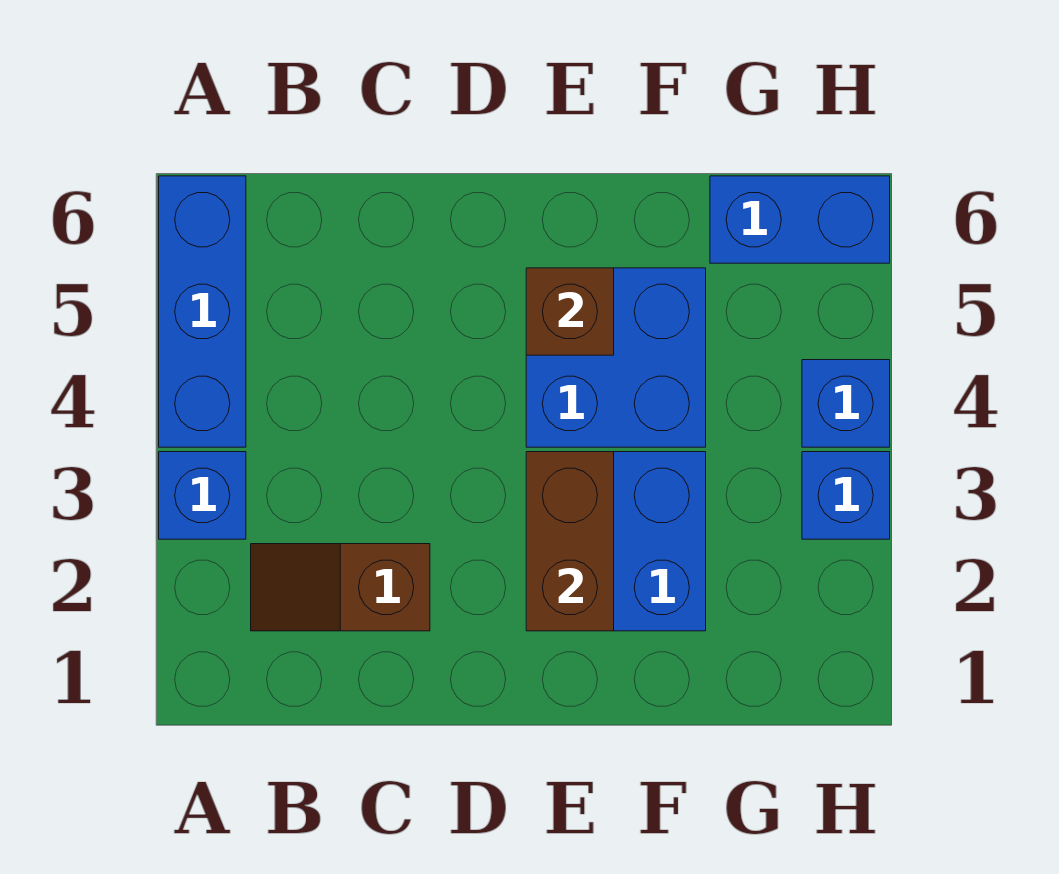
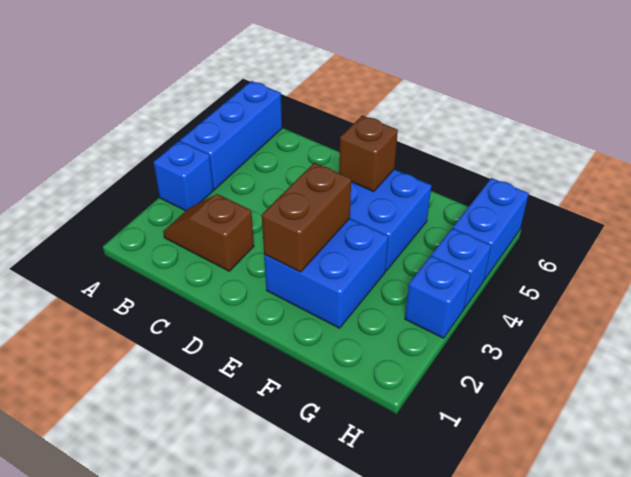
blue 1x2 brick [710,176,890,263] -> blue 1x2 brick turned to [453,178,529,280]

